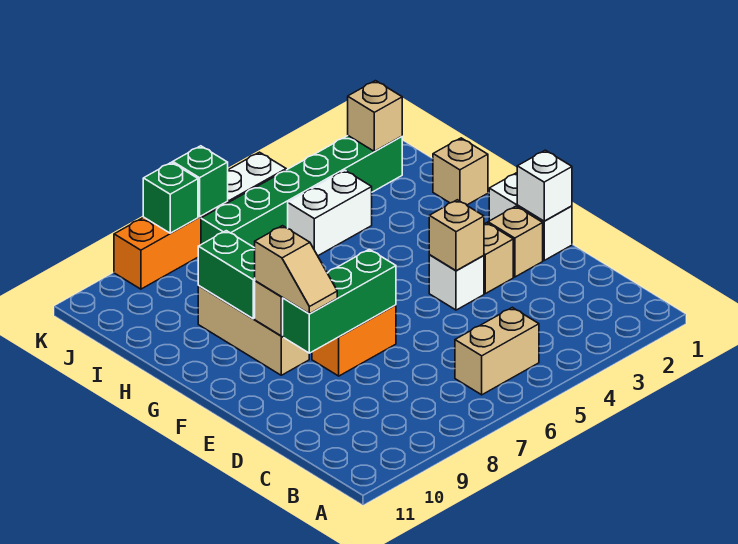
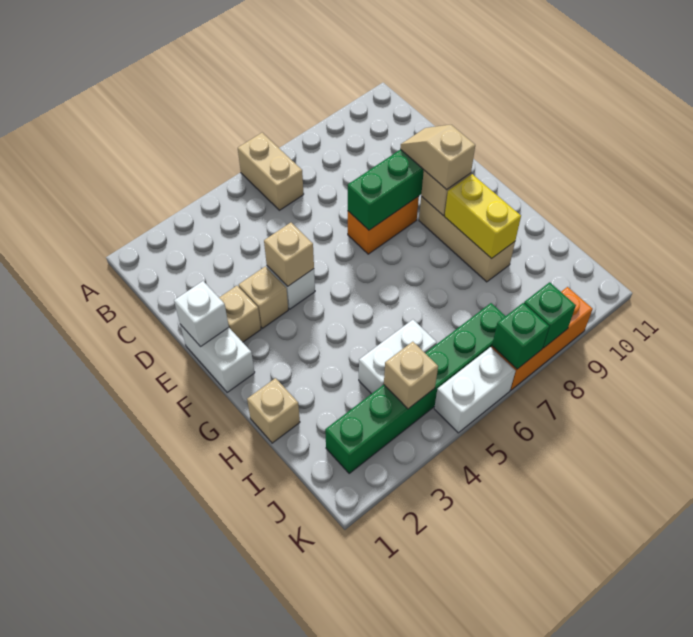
tan 1x2 brick [455,307,539,395] -> tan 1x2 brick turned to [238,133,304,210]
green 1x2 brick [198,231,255,319] -> yellow 1x2 brick [444,174,521,259]
tan 1x1 brick [348,81,402,151] -> tan 1x1 brick moved to [384,342,438,409]

